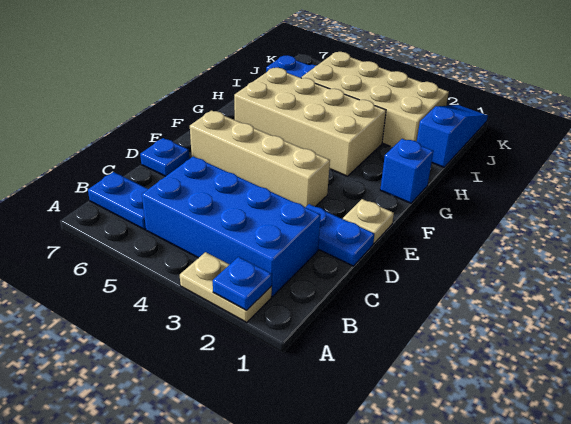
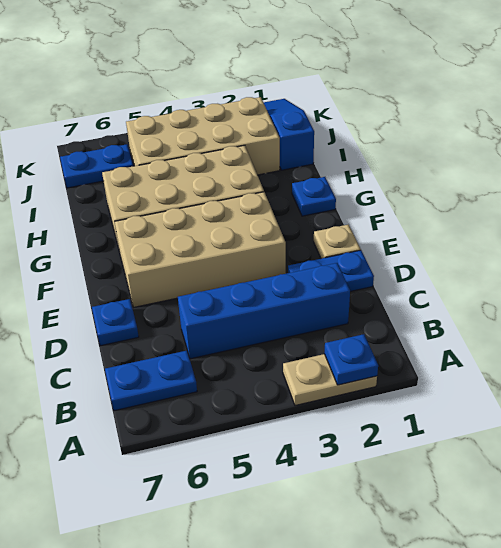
blue 2x4 brick [142,157,321,297] -> blue 1x4 brick [178,263,350,359]
tan 1x4 brick [190,111,330,207] -> tan 2x4 brick [114,192,286,307]
blue 1x1 brick [380,139,433,203] -> blue 1x1 plate [292,177,336,216]

